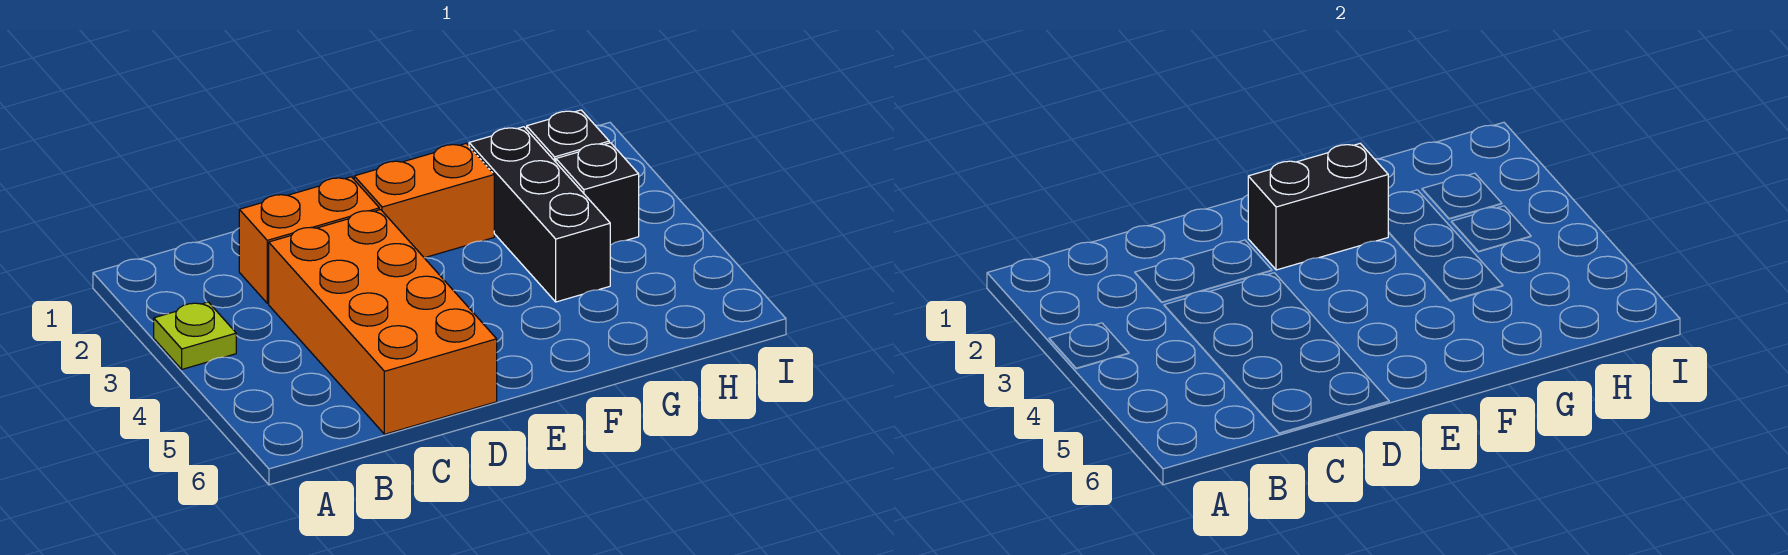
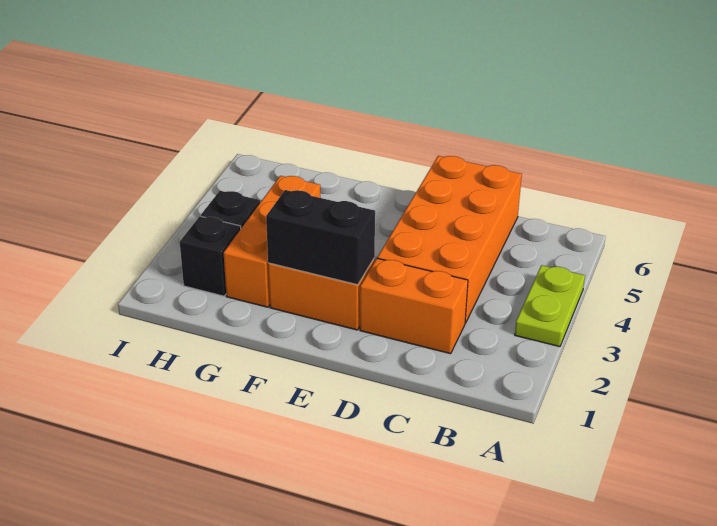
lime 1x1 plate [154,302,236,369] -> lime 1x2 plate [515,265,585,347]
black 1x3 brick [469,127,610,302] -> orange 1x3 brick [224,176,321,307]

